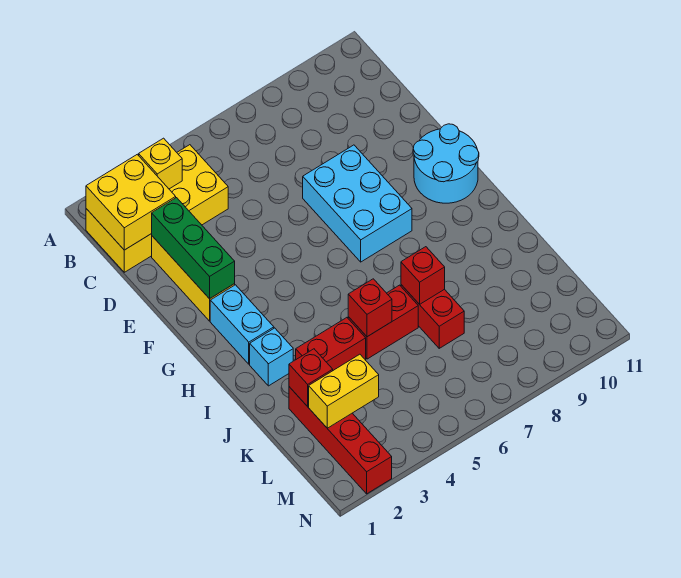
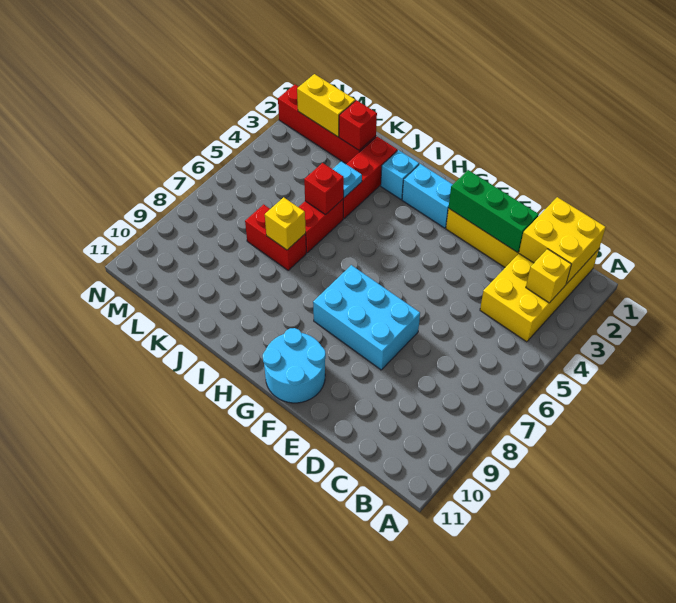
red 1x2 brick [296,318,366,370] -> red 1x3 brick [343,137,397,218]
none -> cyan 1x1 plate [333,161,362,198]
red 1x1 brick [401,247,445,304] -> yellow 1x1 brick [265,197,306,250]
yellow 1x2 brick [309,354,379,428] -> yellow 1x2 brick turned to [297,74,355,137]

